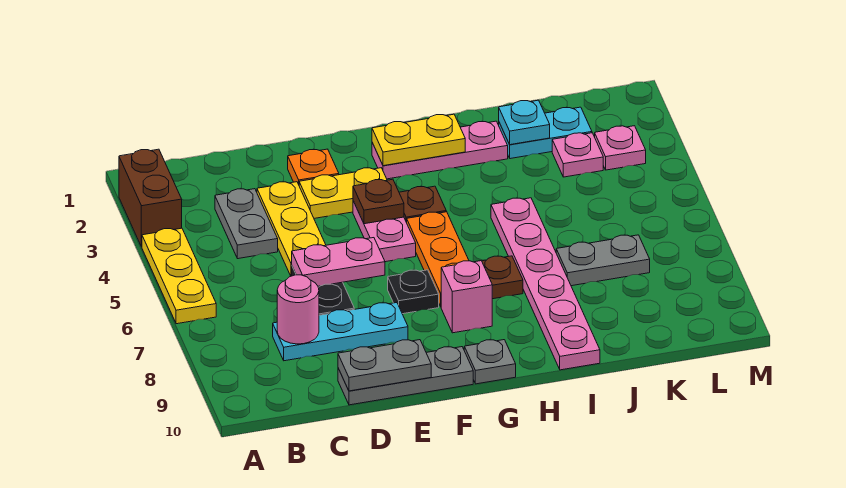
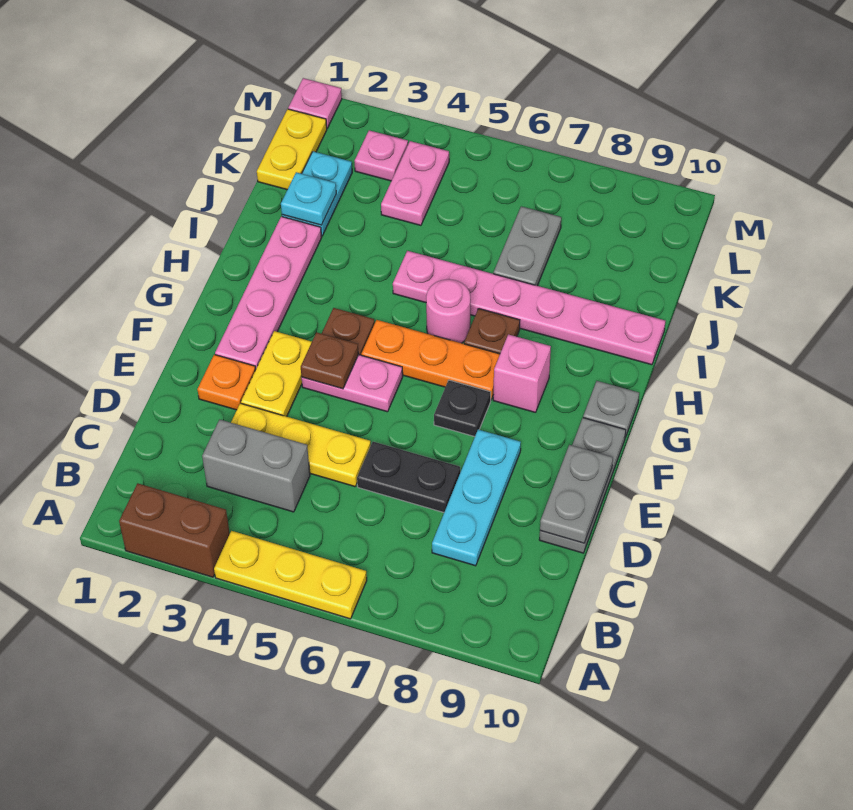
grey 1x2 plate [215,189,278,259] -> grey 1x2 brick [202,420,310,512]
pink 1x1 round brick [277,275,319,344] -> pink 1x1 round brick moved to [426,279,470,343]
pink 1x2 plate [292,238,385,286] -> pink 1x2 plate moved to [381,141,449,225]
pink 1x3 plate [372,121,508,179] -> pink 1x4 plate [215,217,322,369]
yellow 1x2 plate [372,114,465,166] -> yellow 1x2 plate moved to [257,109,327,190]
pink 1x1 plate [552,133,603,177] -> pink 1x1 plate moved to [288,78,342,128]

